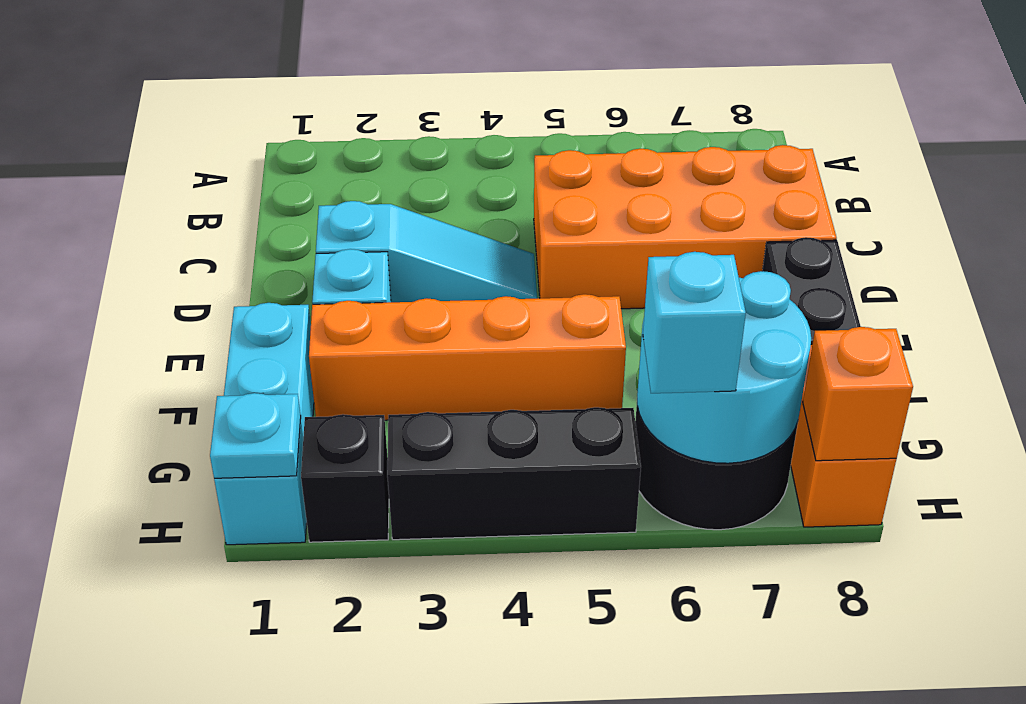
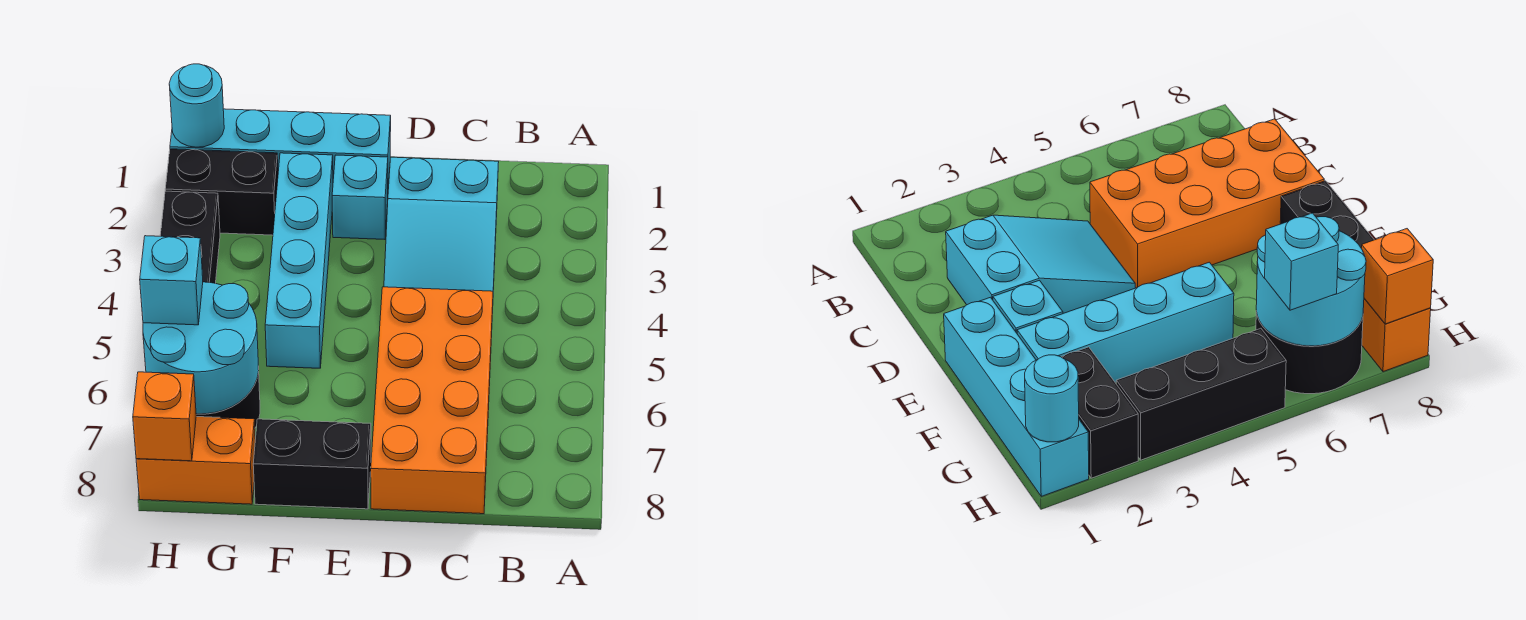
cyan 1x3 slope [316,201,537,302] -> cyan 2x3 slope [384,157,499,313]
cyan 1x3 brick [214,303,314,545] -> cyan 1x4 brick [170,109,391,188]
orange 1x4 brick [309,294,626,420] -> cyan 1x4 brick [265,153,333,368]
cyan 1x1 plate [210,393,301,478] -> cyan 1x1 round brick [169,64,224,147]
black 1x1 brick [301,414,389,542] -> black 1x2 brick [165,149,278,235]

